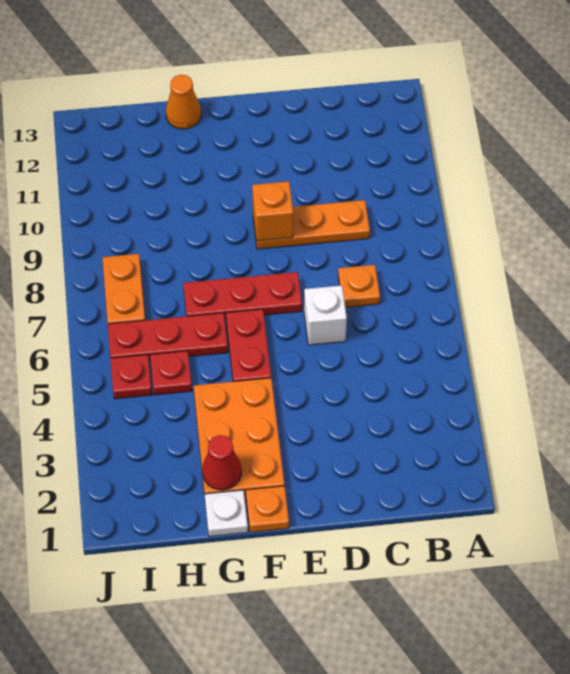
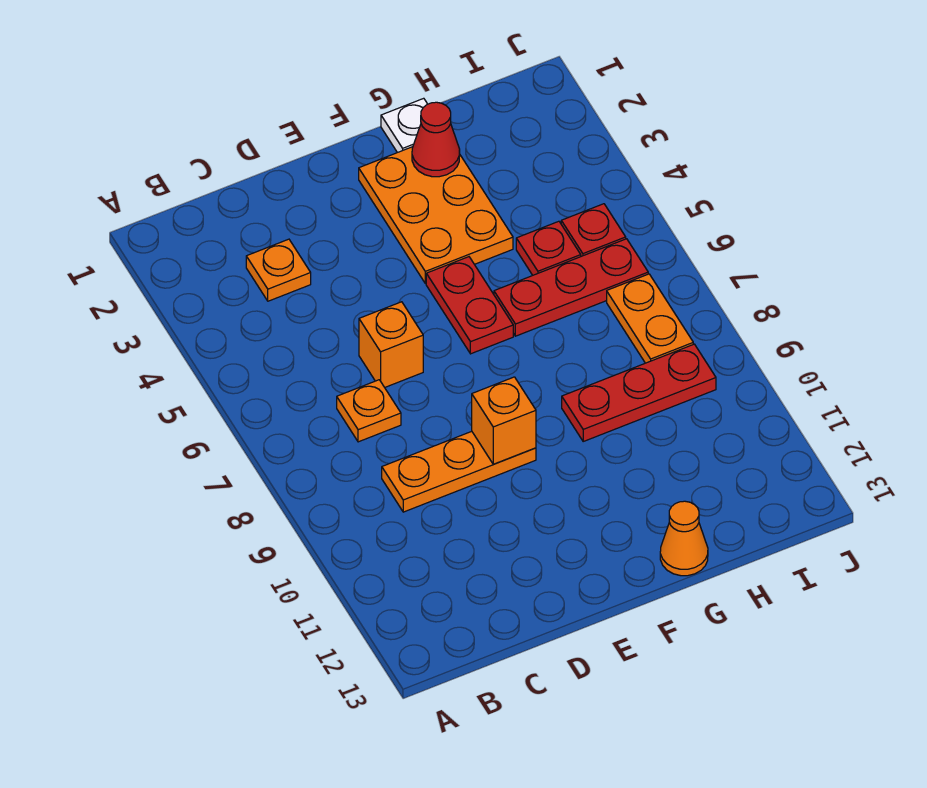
white 1x1 brick [304,285,347,345] -> orange 1x1 brick [359,302,423,387]
red 1x3 plate [183,272,302,319] -> red 1x3 plate moved to [562,344,716,441]
orange 1x1 plate [246,486,289,532] -> orange 1x1 plate moved to [246,239,311,301]

